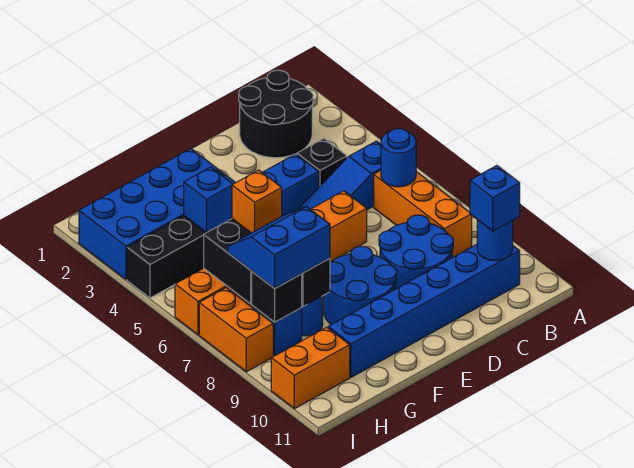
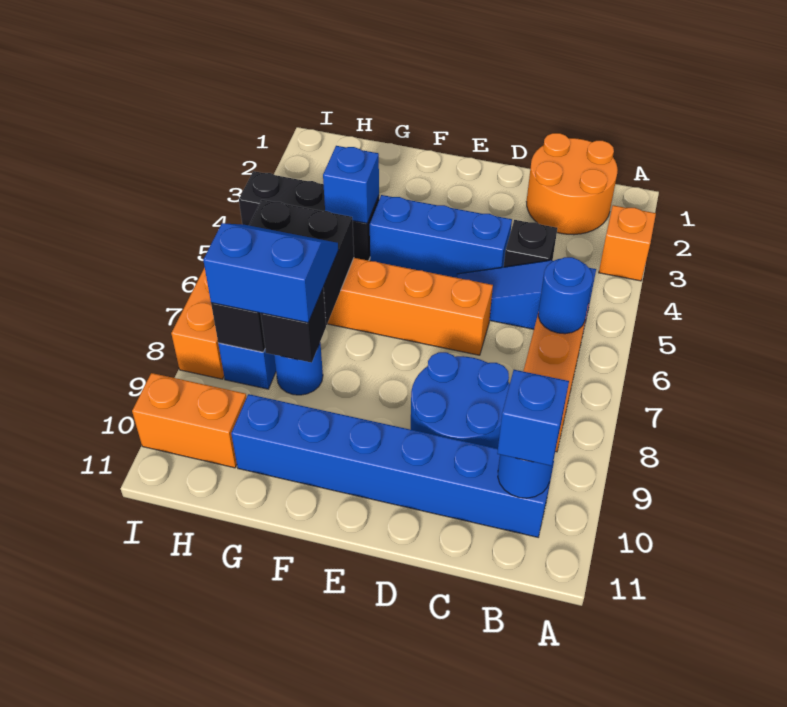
black 2x2 round brick [239,70,313,158] -> orange 2x2 round brick [527,133,618,235]
blue 2x2 round brick [323,246,397,325] -> none
blue 2x4 brick [79,148,236,280] -> none
orange 1x1 brick [232,170,282,233] -> orange 1x1 brick moved to [599,205,656,281]

